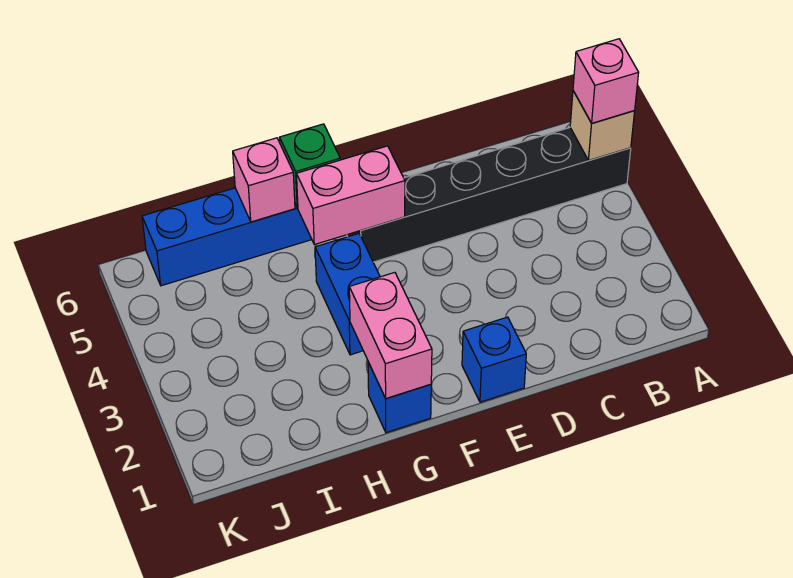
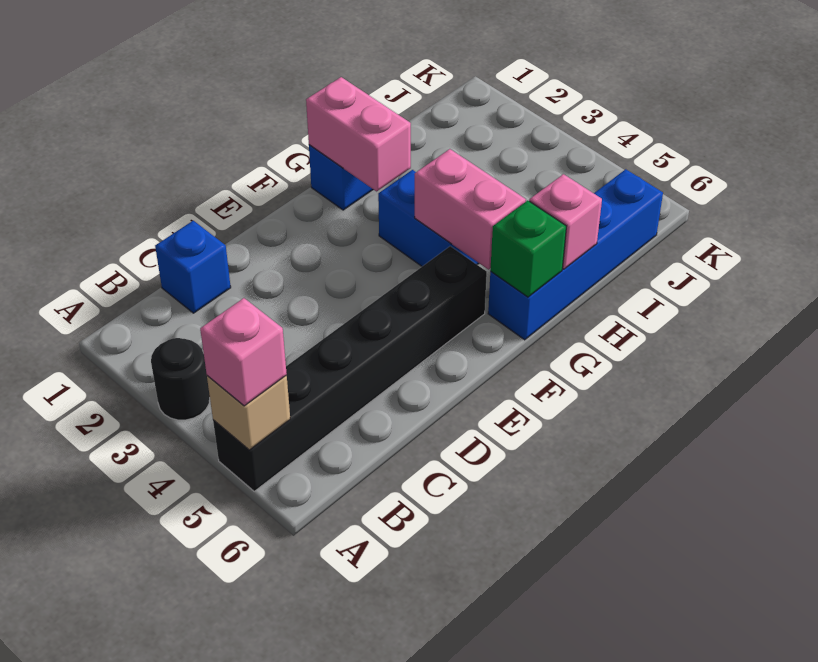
none -> black 1x1 round brick [151,338,210,420]
blue 1x1 brick [462,317,526,402] -> blue 1x1 brick moved to [155,221,231,313]
pink 1x2 brick [296,146,405,245] -> pink 1x2 brick turned to [415,149,526,269]

